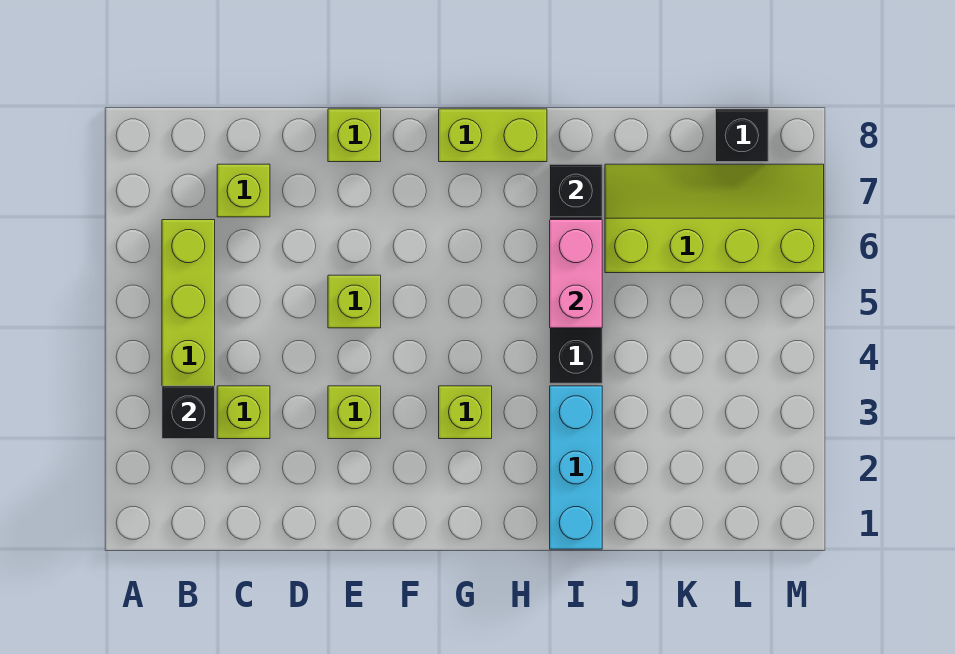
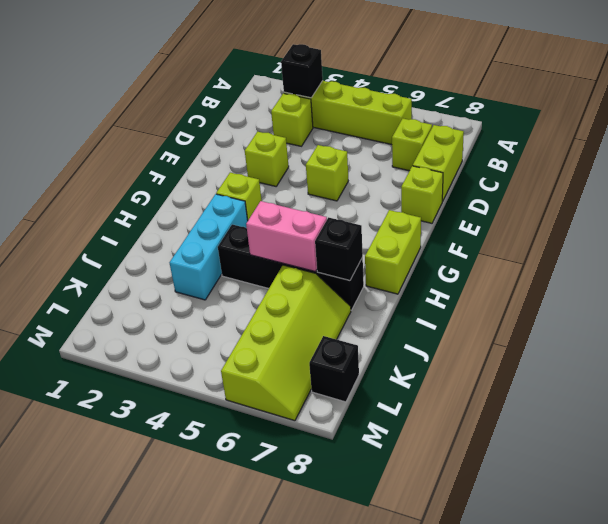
none -> lime 1x2 brick [413,125,464,201]
cyan 1x3 brick [550,386,602,549] -> cyan 1x3 brick turned to [170,194,248,300]

